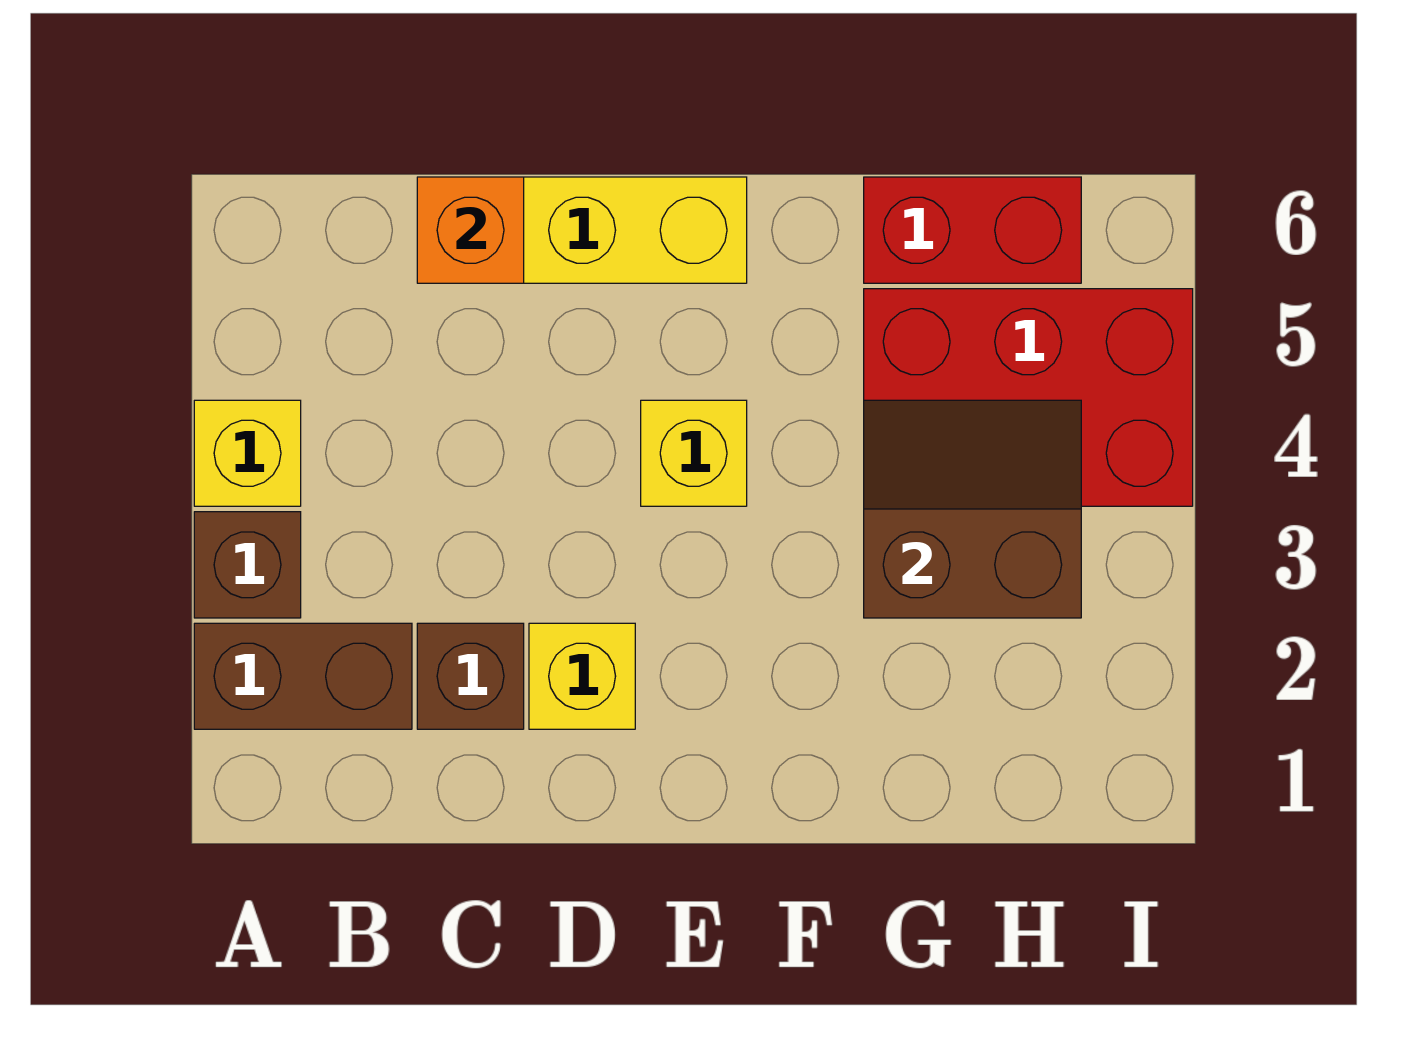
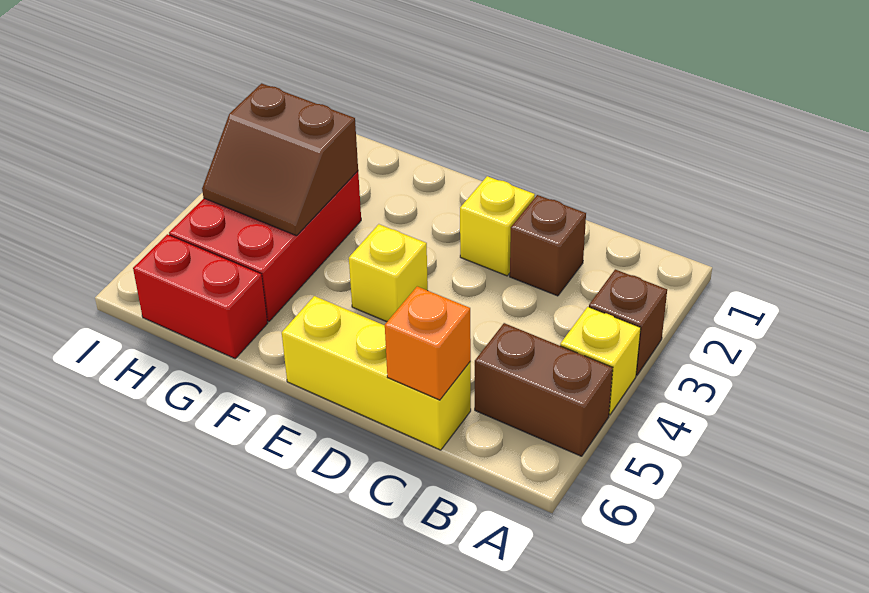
brown 1x2 brick [194,623,412,729] -> brown 1x2 brick moved to [475,323,613,456]
red 2x3 brick [864,289,1193,506] -> red 2x3 brick turned to [169,171,361,321]

